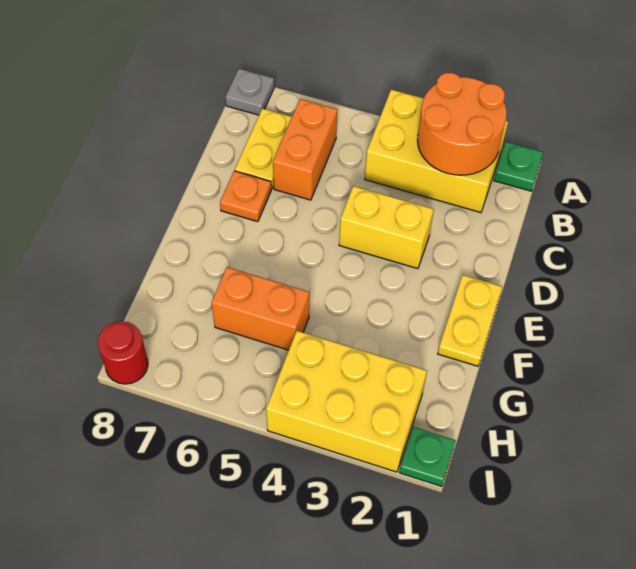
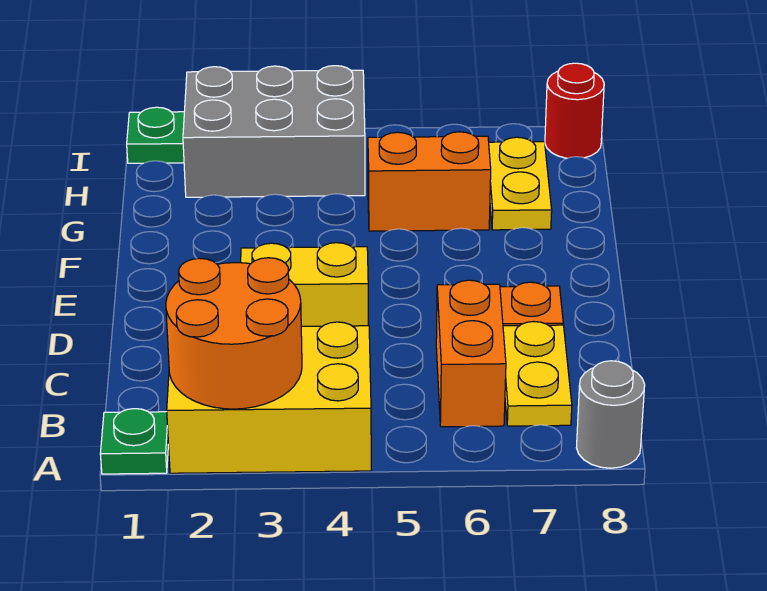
grey 1x1 plate [226,69,274,115] -> grey 1x1 round brick [576,361,645,468]
yellow 1x2 plate [438,275,502,366] -> yellow 1x2 plate moved to [489,137,552,230]
yellow 2x3 brick [266,331,427,472] -> grey 2x3 brick [183,66,365,197]

